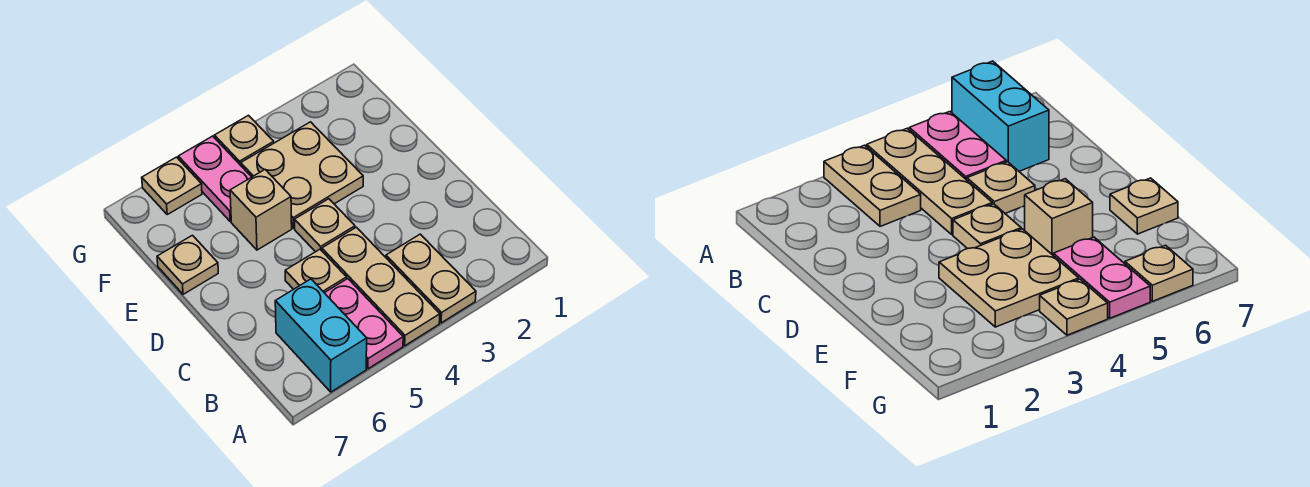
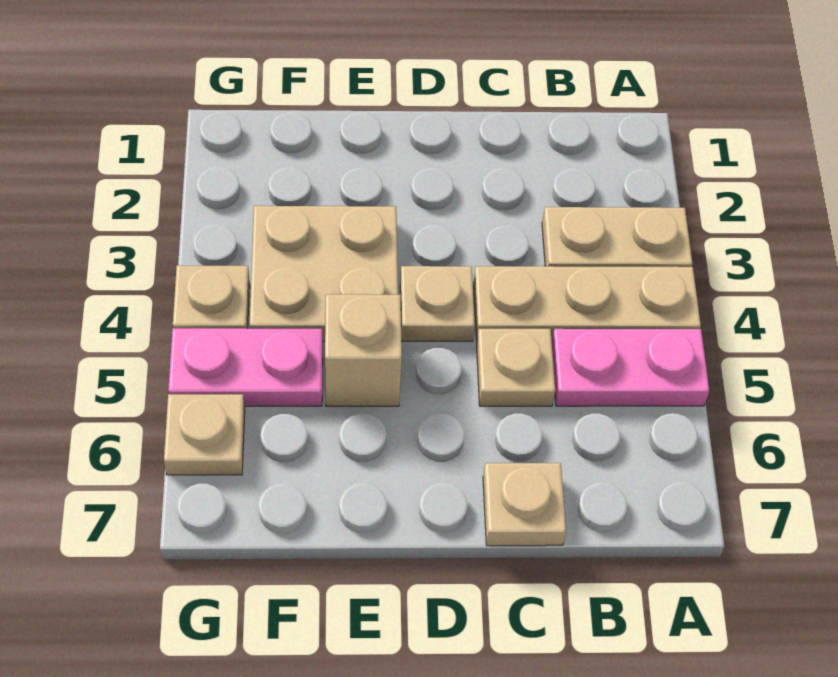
cyan 1x2 brick [275,279,367,392] -> none
tan 1x1 plate [157,235,218,294] -> tan 1x1 plate moved to [483,463,566,546]

